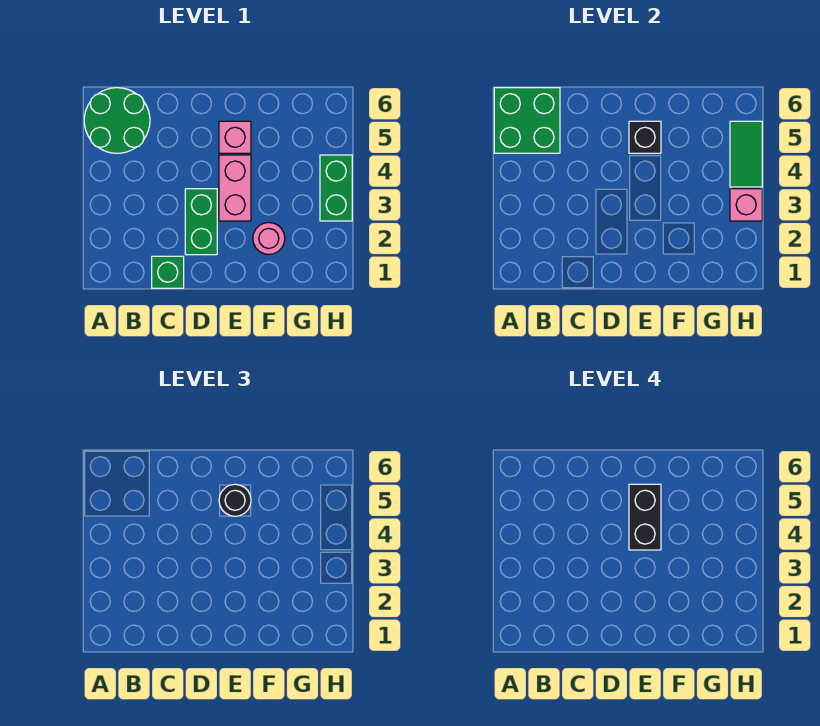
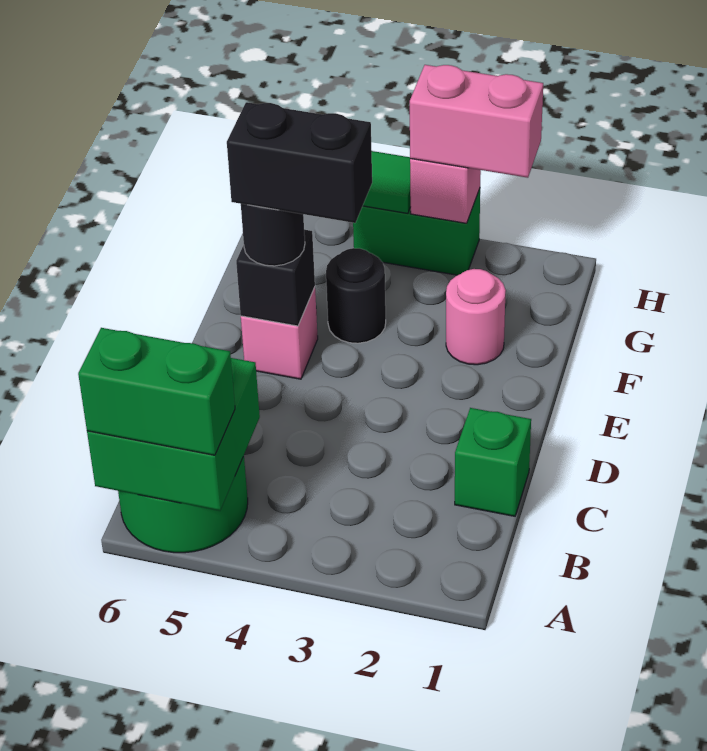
green 1x2 brick [185,189,217,255] -> green 1x2 brick moved to [78,328,235,455]
pink 1x2 brick [219,155,251,221] -> pink 1x2 brick moved to [410,65,543,178]
none -> black 1x1 round brick [326,248,386,343]

